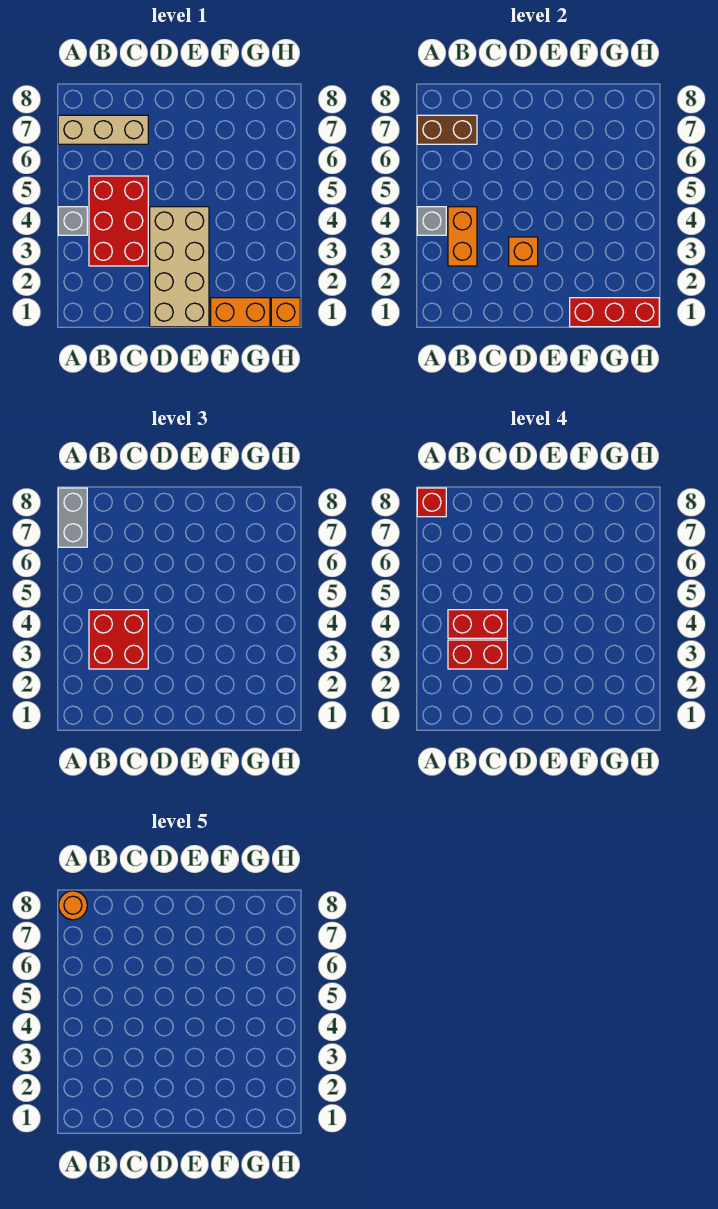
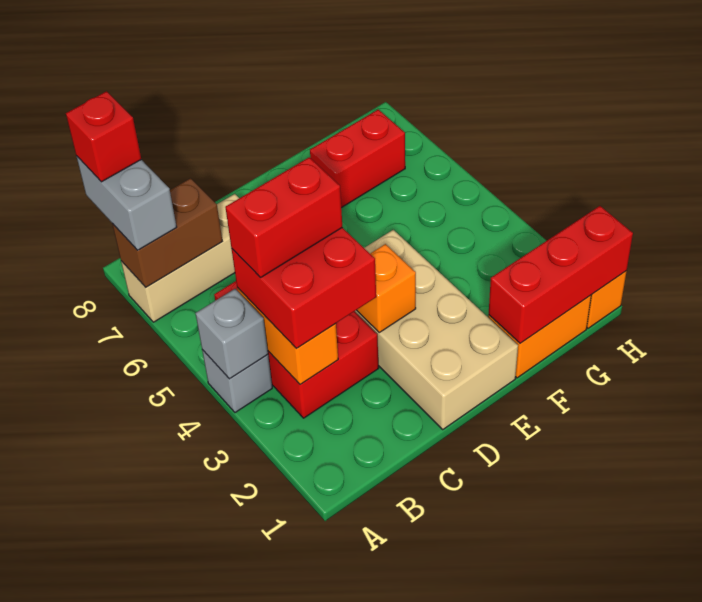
orange 1x1 round brick [58,891,87,920] -> none
red 1x2 brick [448,640,507,669] -> red 1x2 brick moved to [310,110,405,208]

